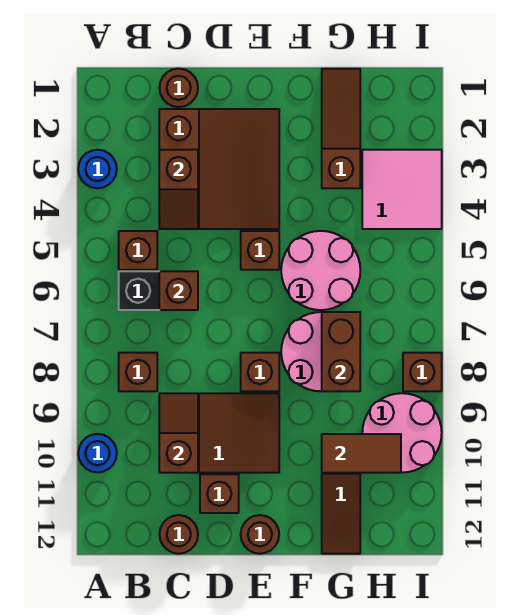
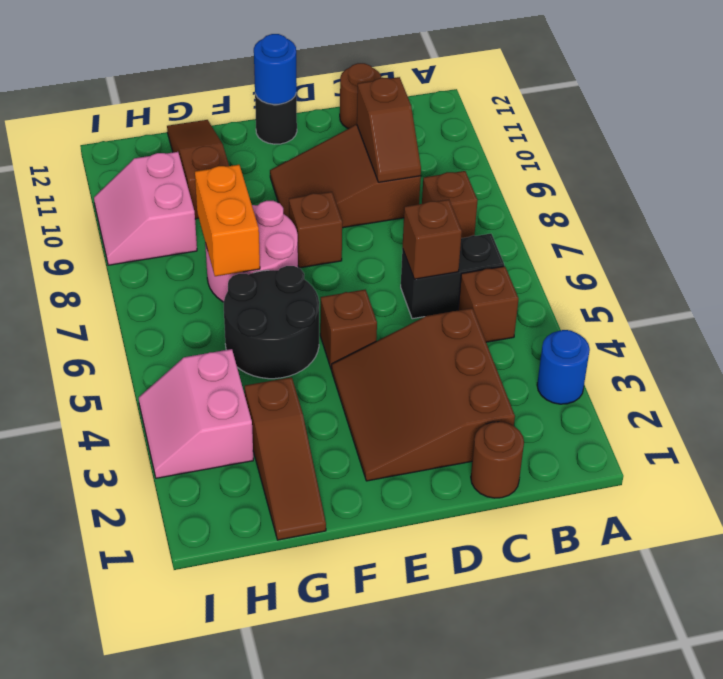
blue 1x1 round brick [78,434,117,472] -> blue 1x1 round brick moved to [254,34,297,104]
brown 1x2 slope [159,150,198,229] -> none
brown 1x1 brick [200,474,239,513] -> none
brown 1x1 round brick [241,515,279,554] -> black 1x1 round brick [255,93,297,144]
pink 2x2 round brick [281,231,360,310] -> black 2x2 round brick [224,266,319,379]
brown 1x2 brick [322,312,360,391] -> orange 1x2 brick [195,165,260,276]
brown 1x2 tile [322,434,401,473] -> none
pink 2x2 tile [362,150,442,229] -> pink 2x2 slope [139,349,253,478]
pink 2x2 round brick [362,393,442,472] -> pink 2x2 slope [94,152,197,265]
brown 1x1 brick [403,353,442,391] -> none

